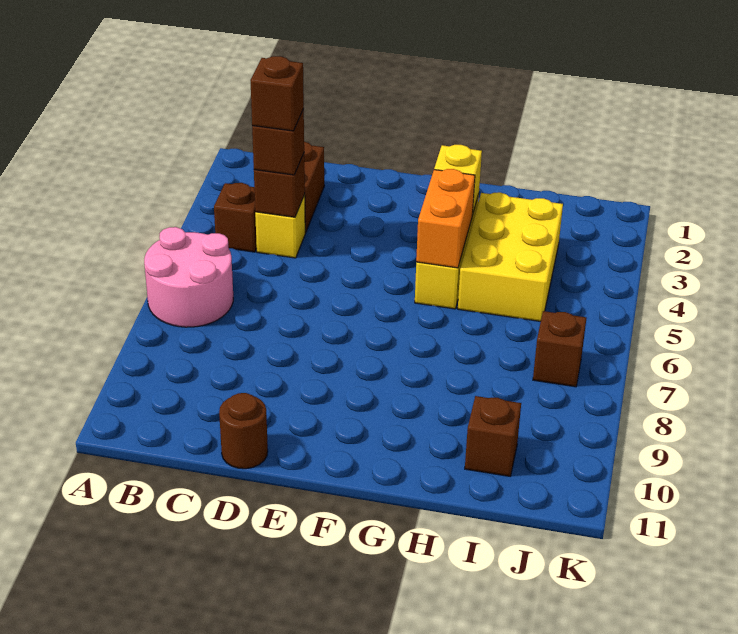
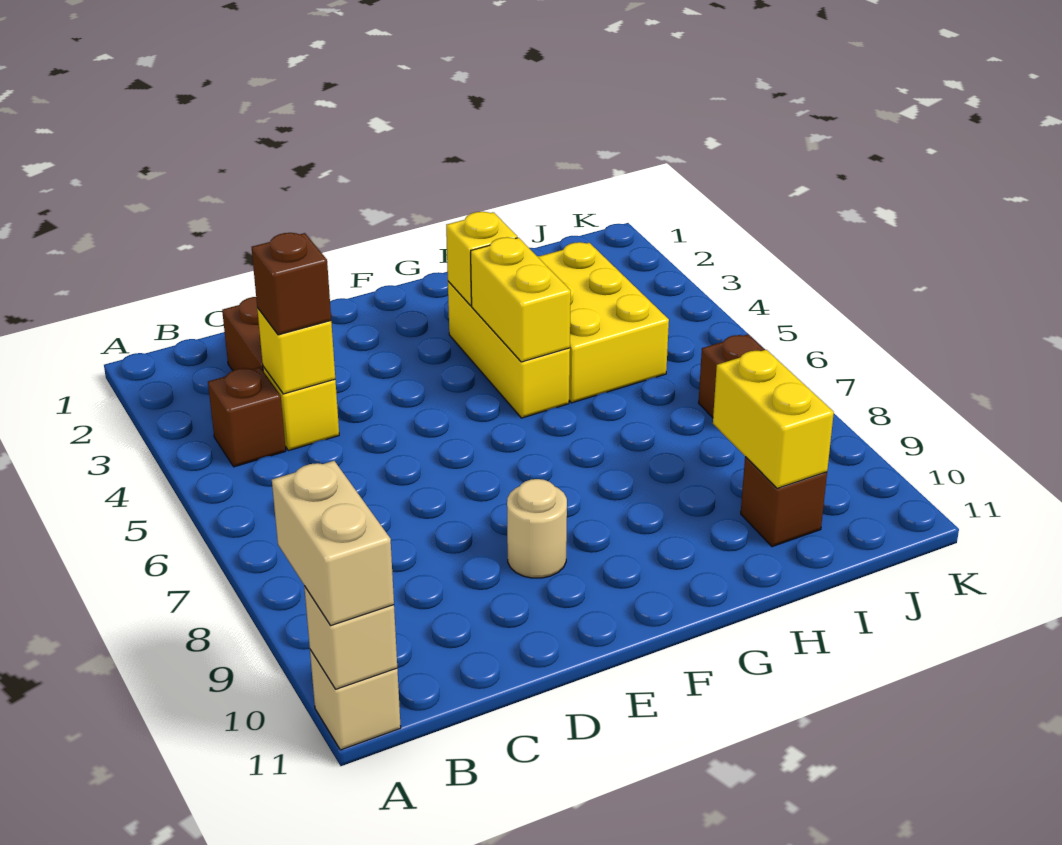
pink 2x2 round brick [144,227,233,327] -> none
none -> tan 1x2 brick [272,461,394,626]
none -> tan 1x1 brick [310,650,401,750]
none -> tan 1x1 brick [304,586,397,689]
brown 1x1 brick [254,154,305,217] -> yellow 1x1 brick [257,308,335,394]
brown 1x1 brick [251,56,304,131] -> none
brown 1x1 round brick [219,393,268,469] -> none
none -> tan 1x1 round brick [507,479,567,578]
orange 1x2 brick [416,169,475,268] -> yellow 1x2 brick [471,237,571,362]
none -> yellow 1x2 brick [713,350,834,488]

